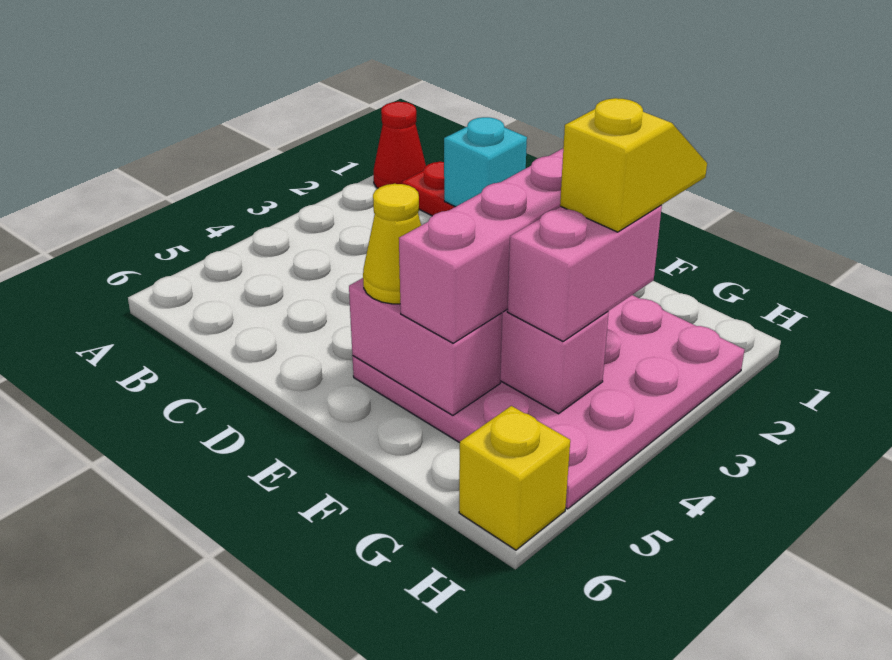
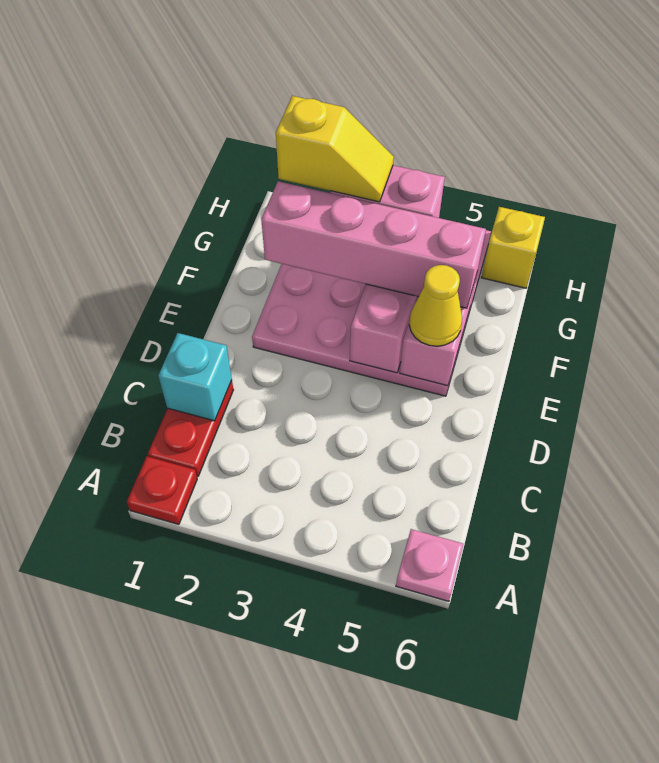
red 1x1 cone [374,102,426,188] -> red 1x1 plate [127,456,197,524]
none -> pink 1x1 plate [396,529,463,601]
yellow 1x2 slope [560,98,707,232] -> yellow 1x2 slope turned to [276,96,394,202]

